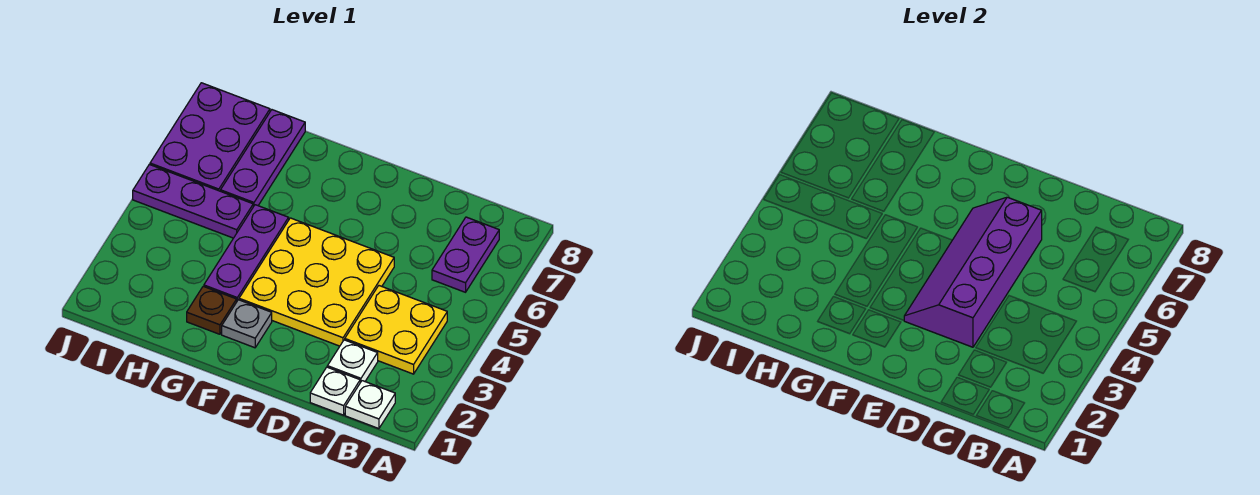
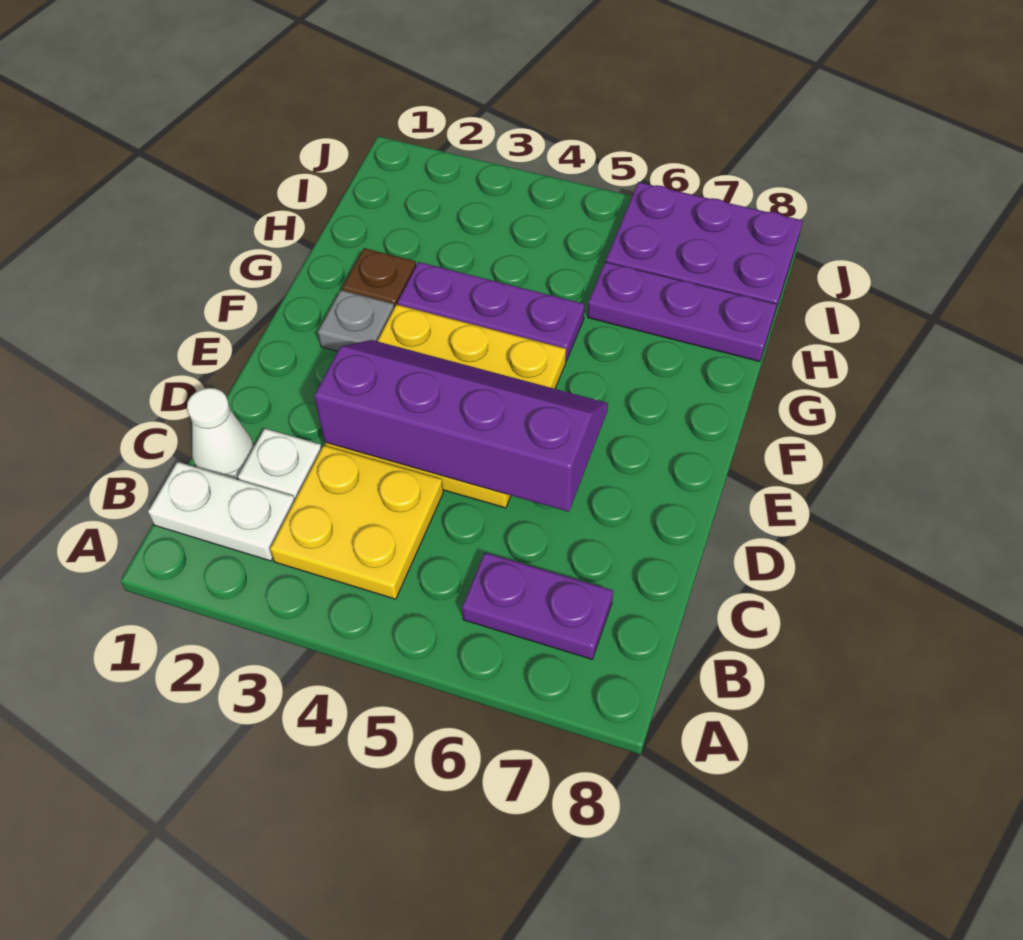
white 1x1 plate [345,381,395,429] -> white 1x2 plate [148,462,295,561]
white 1x1 plate [310,367,360,415] -> white 1x1 cone [187,388,254,479]
purple 1x3 plate [133,164,253,238] -> none

